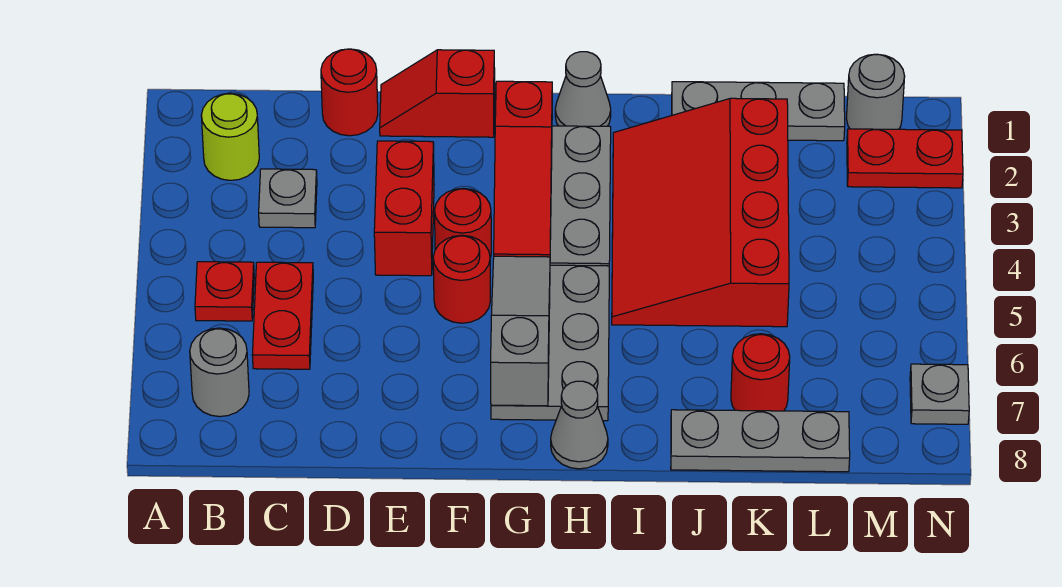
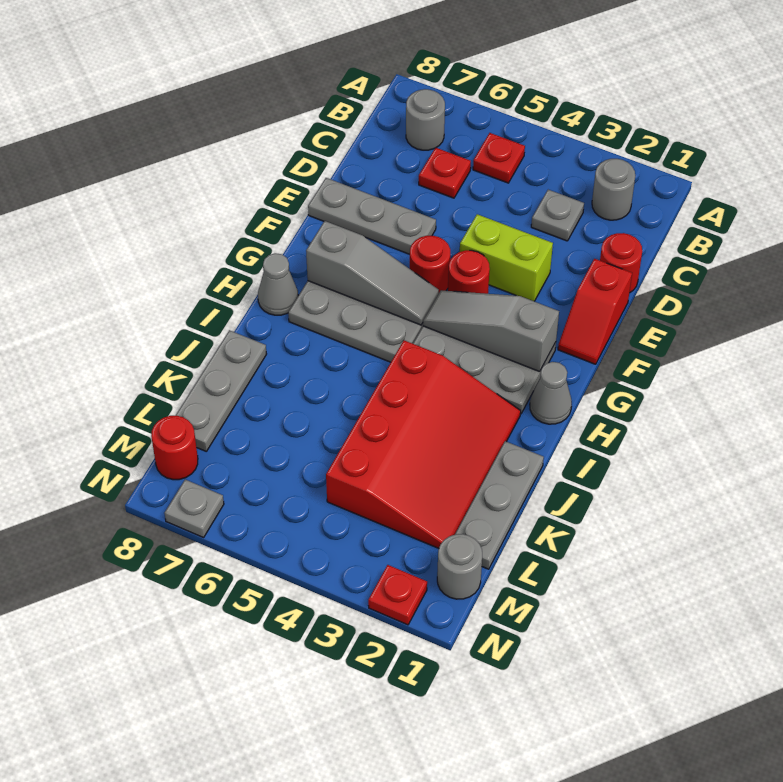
lime 1x1 round brick [201,93,259,180] -> grey 1x1 round brick [592,159,635,220]
red 1x2 plate [252,262,313,369] -> red 1x1 plate [419,148,471,198]
red 1x2 slope [380,50,495,137] -> red 1x2 slope turned to [558,259,632,364]
red 1x2 brick [374,141,434,276] -> lime 1x2 brick [460,214,553,301]
none -> grey 1x3 plate [308,178,436,254]
red 1x3 slope [494,81,552,257] -> grey 1x3 slope [423,290,559,372]
red 3x4 slope [612,98,789,327] -> red 3x4 slope turned to [326,340,521,548]
red 1x1 round brick [731,334,790,411] -> red 1x1 round brick moved to [151,416,198,480]
red 1x2 plate [847,129,963,188] -> red 1x1 plate [368,565,427,625]

